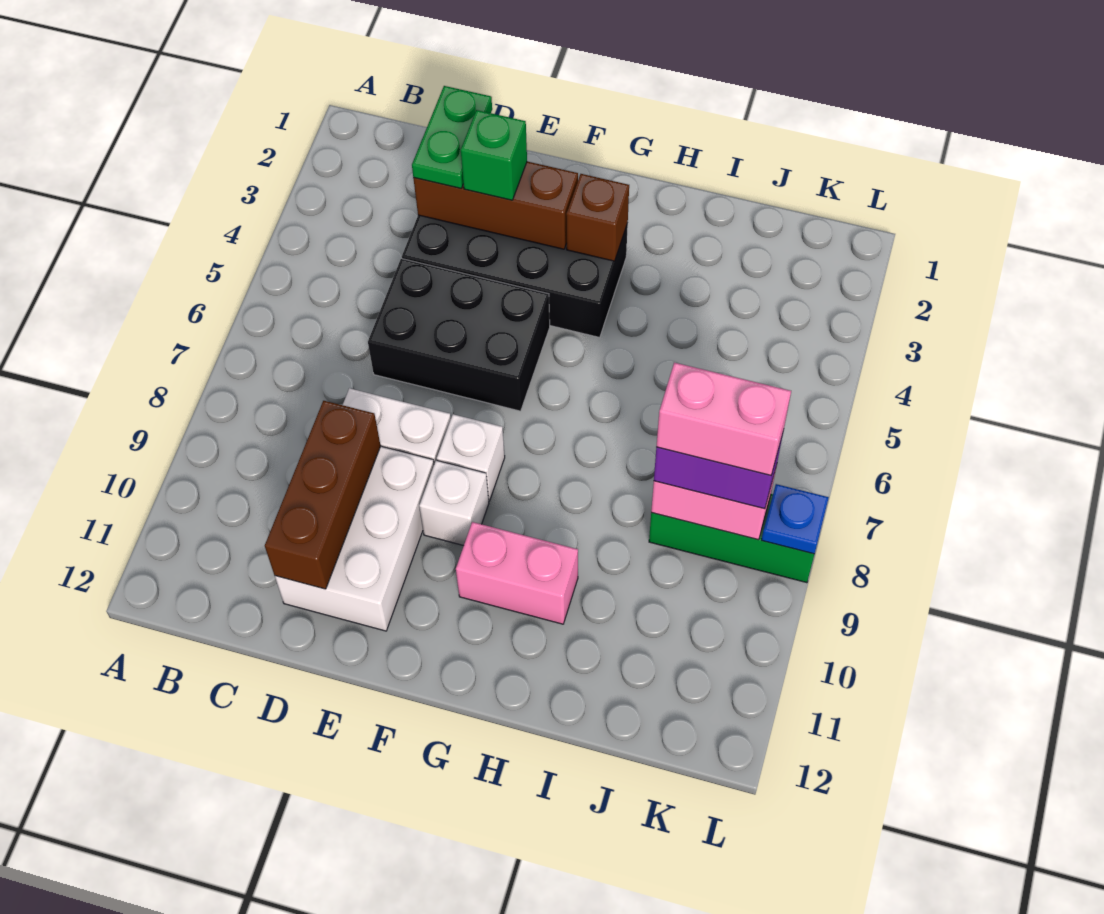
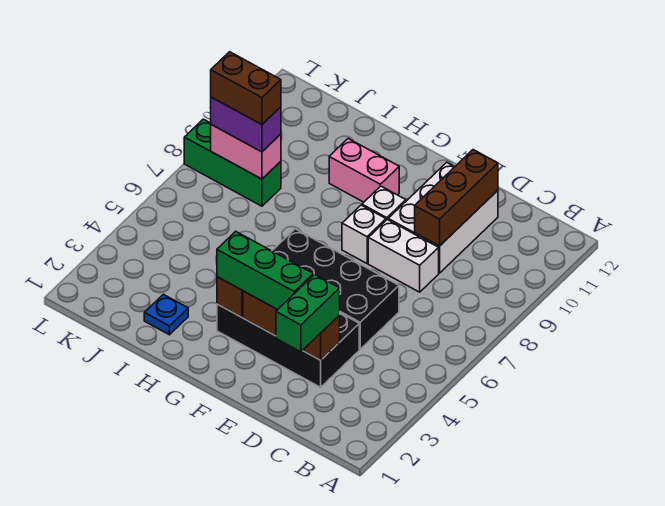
green 1x2 plate [412,86,492,188] -> green 1x2 brick [276,274,340,352]
black 2x3 brick [368,259,550,411] -> black 2x4 brick [272,229,399,349]
green 1x1 brick [461,110,527,200] -> green 1x3 brick [217,231,313,310]
pink 1x2 brick [656,363,791,475] -> brown 1x2 brick [211,52,281,125]
blue 1x1 plate [762,484,829,554] -> blue 1x1 plate moved to [144,294,188,335]

